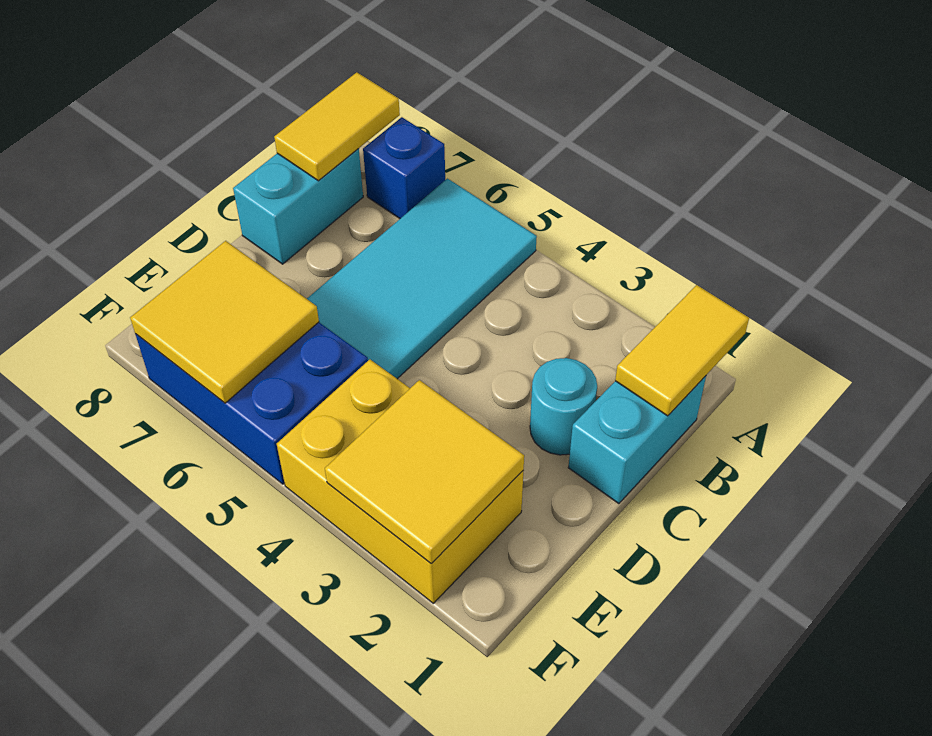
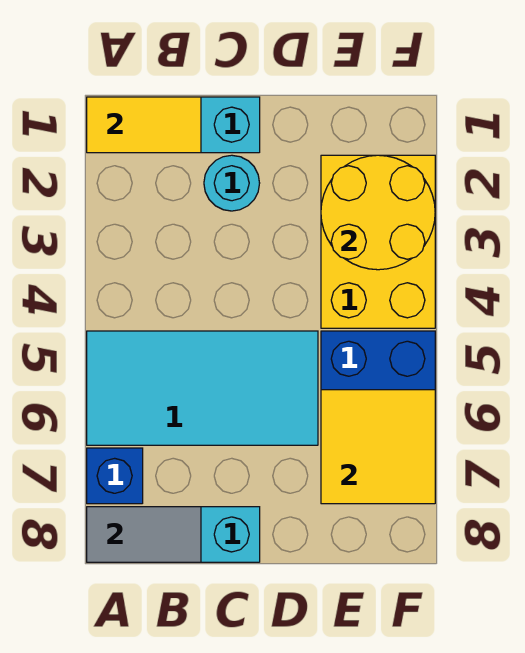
yellow 1x2 tile [274,72,400,181] -> grey 1x2 tile [87,507,201,562]
yellow 2x2 tile [325,380,524,564] -> yellow 2x2 round brick [321,155,435,270]

